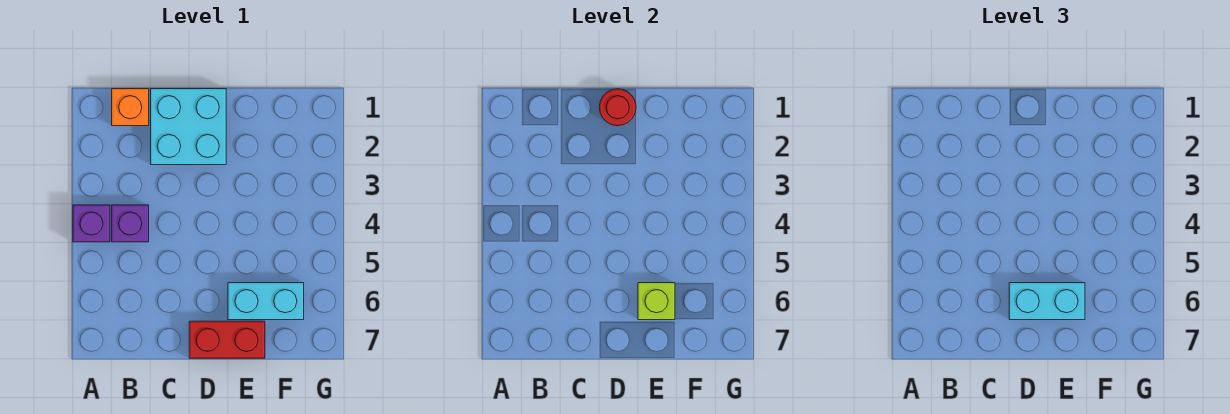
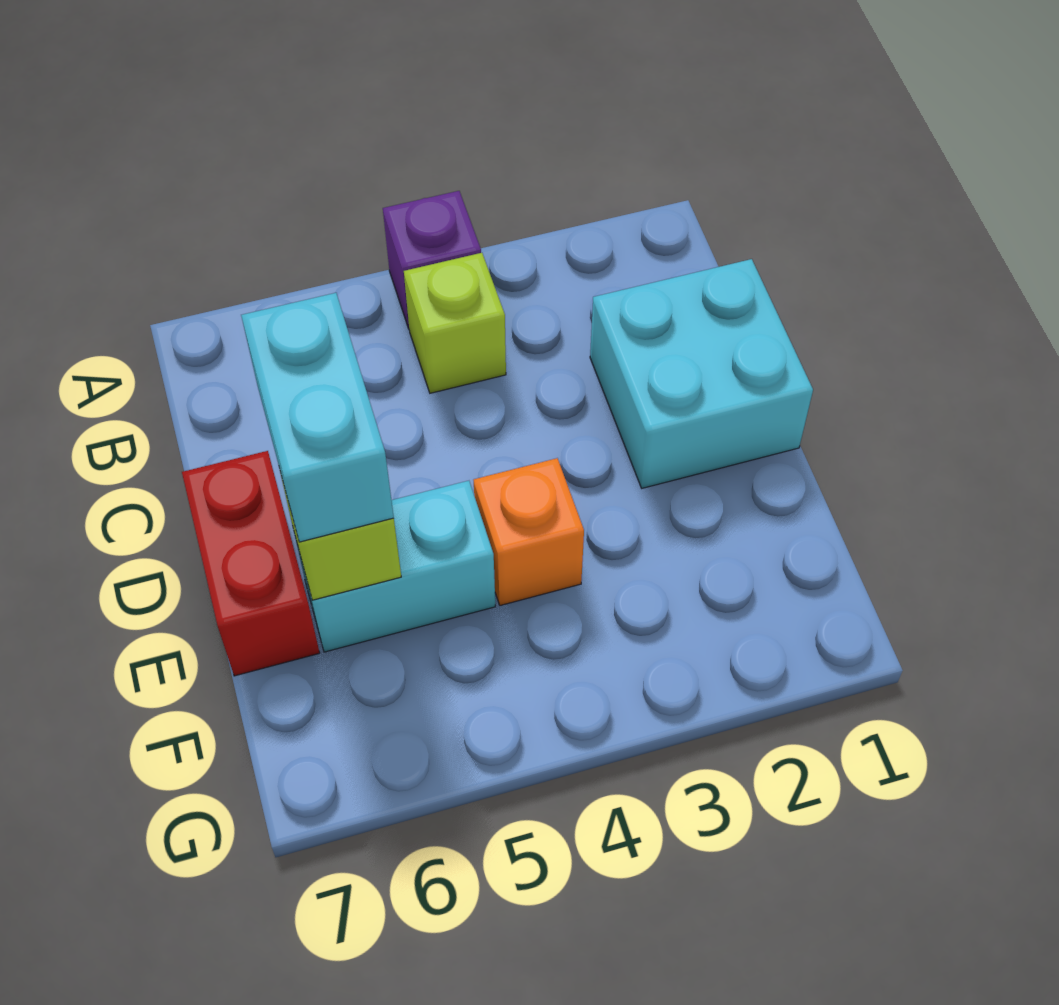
orange 1x1 brick [112,89,149,126] -> orange 1x1 brick moved to [474,458,584,606]
purple 1x1 brick [112,205,149,242] -> lime 1x1 brick [404,253,506,393]
red 1x1 round brick [599,89,636,126] -> none
cyan 1x2 brick [228,283,304,320] -> cyan 1x2 brick turned to [295,481,495,652]

